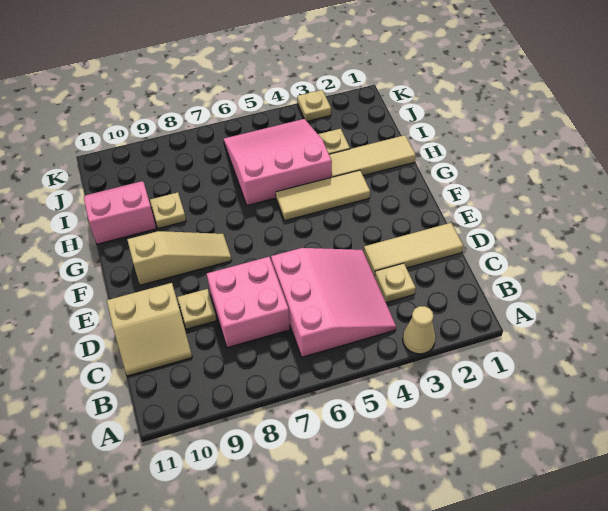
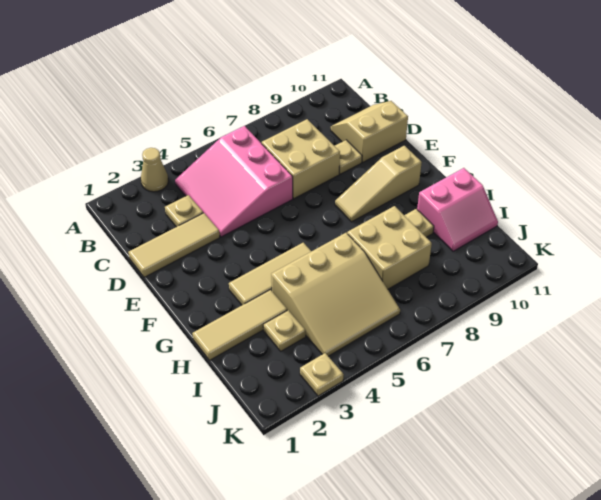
pink 2x2 brick [207,257,290,348] -> tan 2x2 brick [262,119,340,199]
pink 3x3 slope [224,119,332,205] -> tan 3x3 slope [271,233,400,356]
none -> tan 2x2 brick [347,206,432,289]

